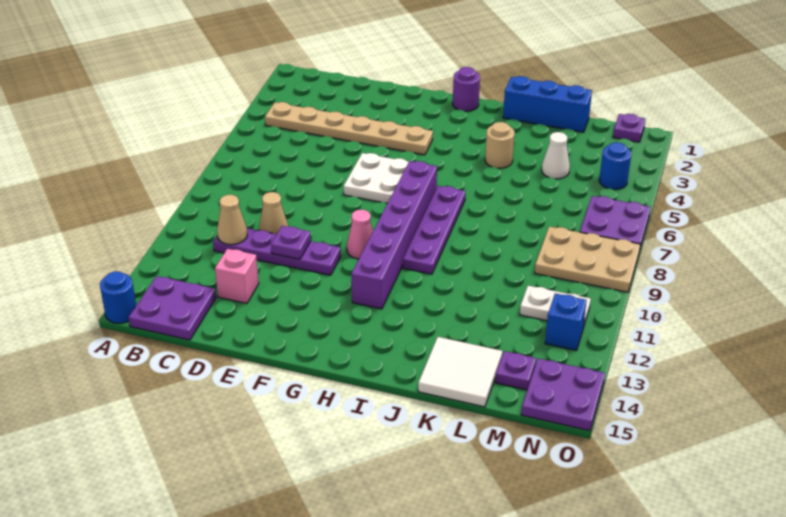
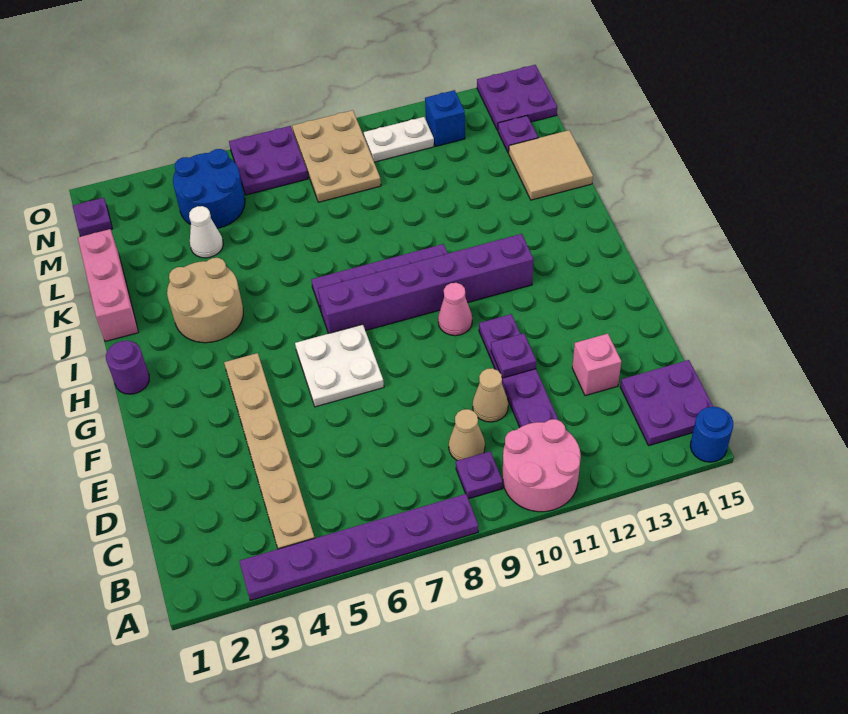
none -> purple 1x6 plate [239,494,478,601]
none -> pink 2x2 round brick [503,419,581,512]
none -> purple 1x1 plate [456,451,503,499]
tan 1x1 cone [217,195,247,245] -> tan 1x1 cone moved to [449,409,485,461]
blue 1x3 brick [503,76,592,132] -> pink 1x3 brick [78,229,138,342]
tan 1x1 round brick [485,122,514,168] -> tan 2x2 round brick [167,258,243,343]
white 2x2 tile [418,337,502,407] -> tan 2x2 tile [509,130,593,200]
white 1x2 plate [520,286,591,327] -> white 1x2 plate turned to [364,117,434,162]
blue 1x1 round brick [599,142,631,190] -> blue 2x2 round brick [173,149,245,228]

